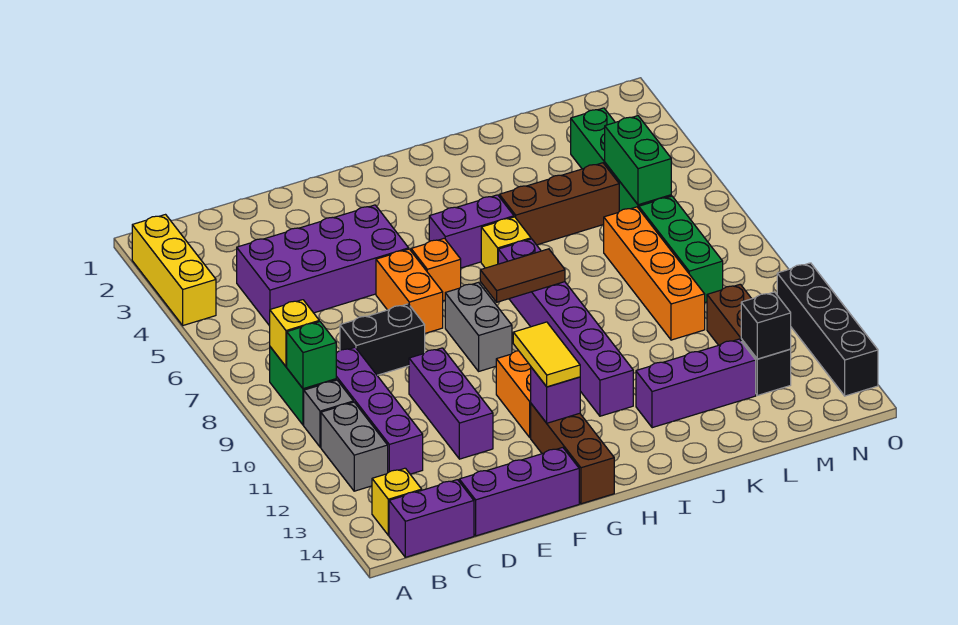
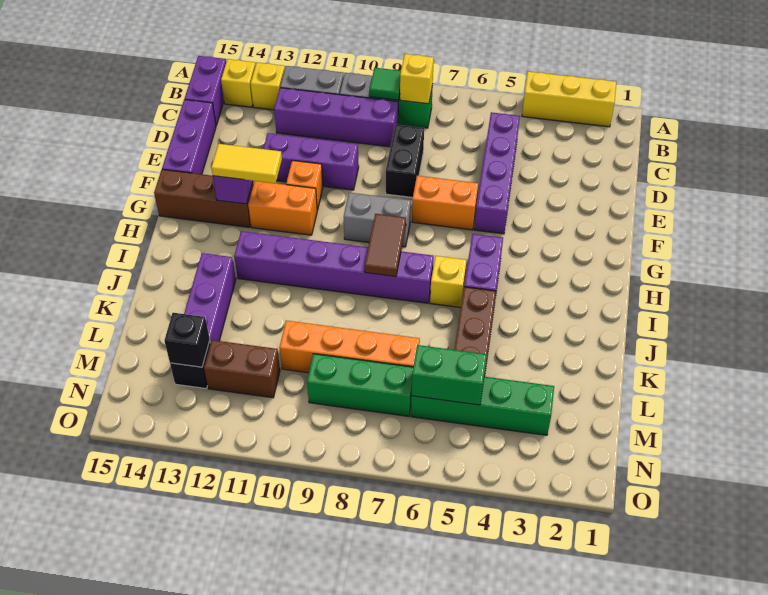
green 1x1 brick [287,322,336,389] -> green 1x1 tile [370,68,401,100]
none -> yellow 1x1 brick [251,63,285,110]
purple 2x4 brick [237,205,409,326] -> purple 1x4 brick [474,112,520,234]
orange 1x1 brick [411,238,461,301] -> orange 1x1 brick moved to [286,160,323,210]
black 1x4 brick [777,263,878,396] -> none

